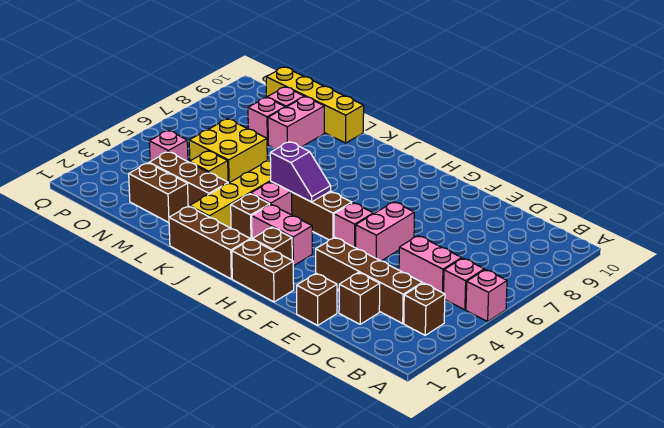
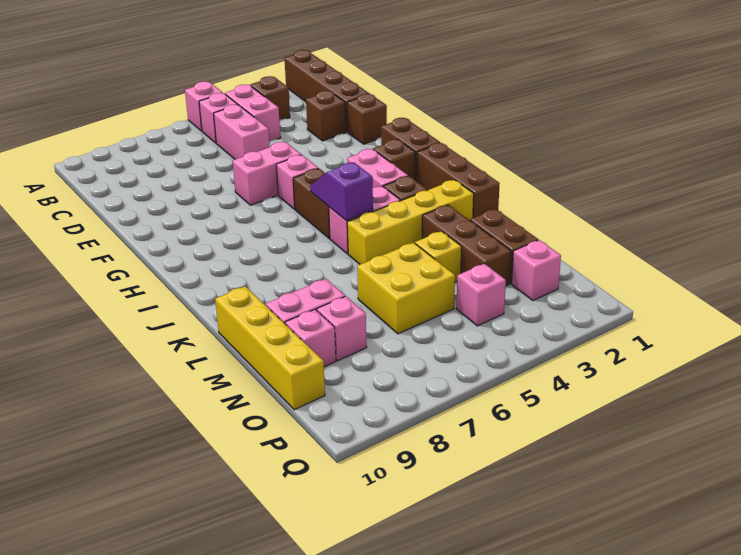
none -> pink 1x2 brick [225,84,281,141]
brown 1x4 brick [316,237,422,323] -> brown 1x4 brick moved to [284,50,369,132]
none -> pink 1x1 brick [512,240,561,300]

